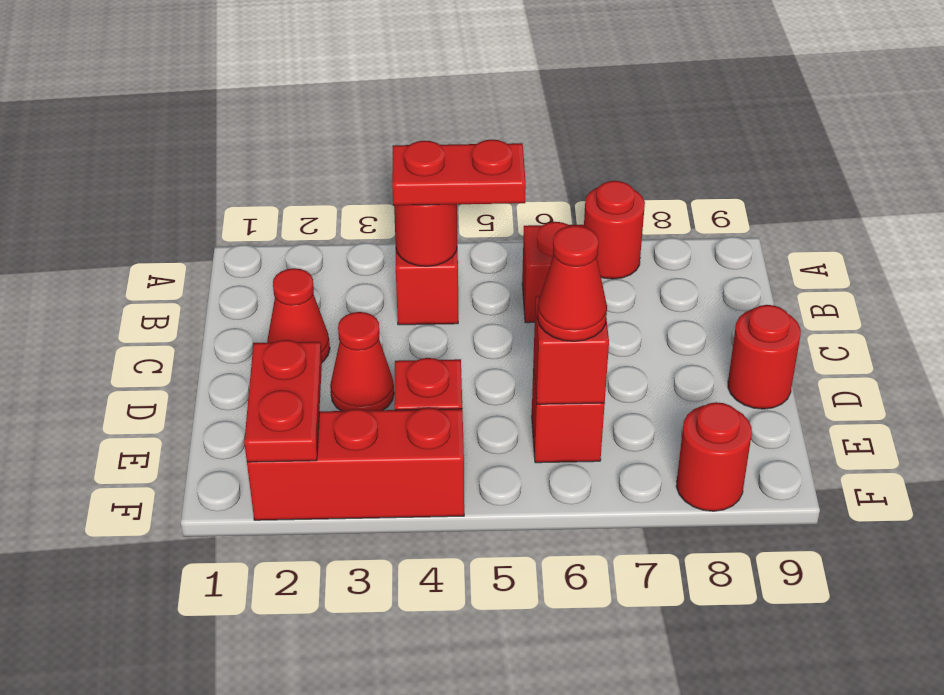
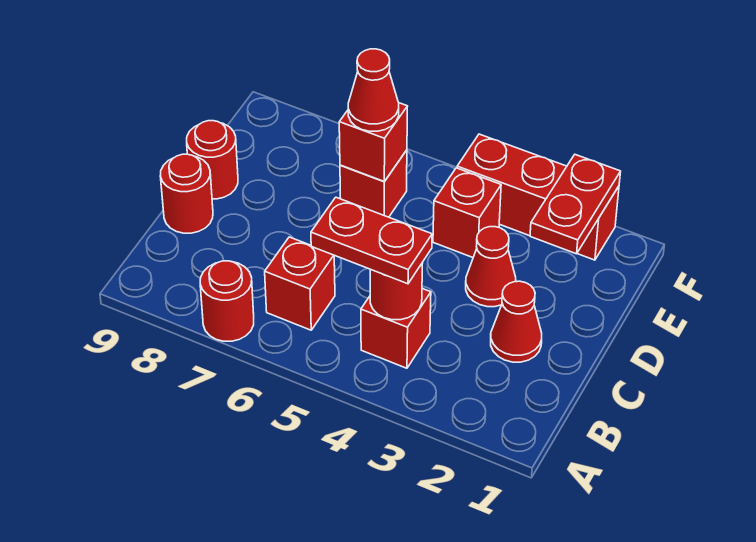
red 1x1 round brick [676,402,752,511] -> red 1x1 round brick moved to [160,154,213,233]

